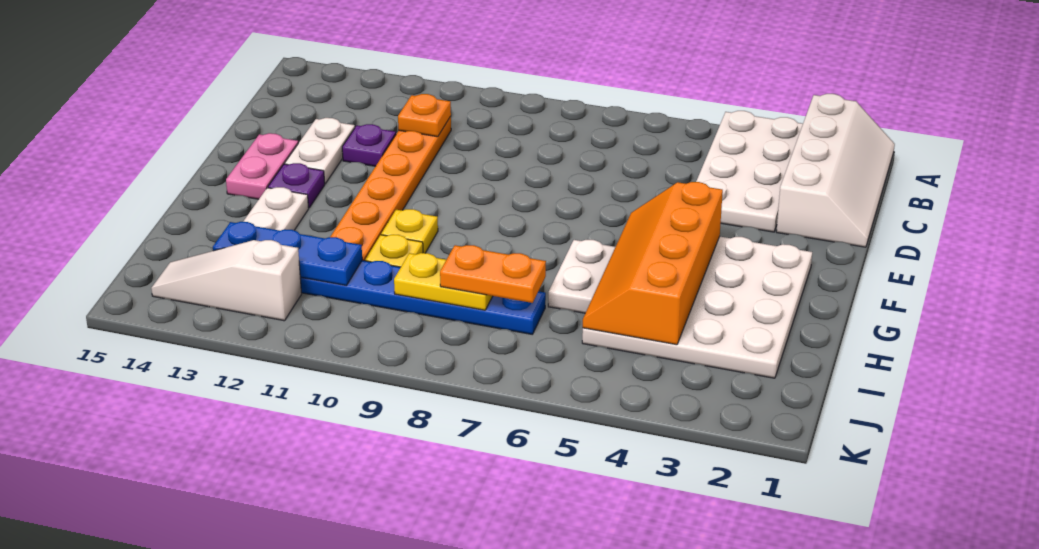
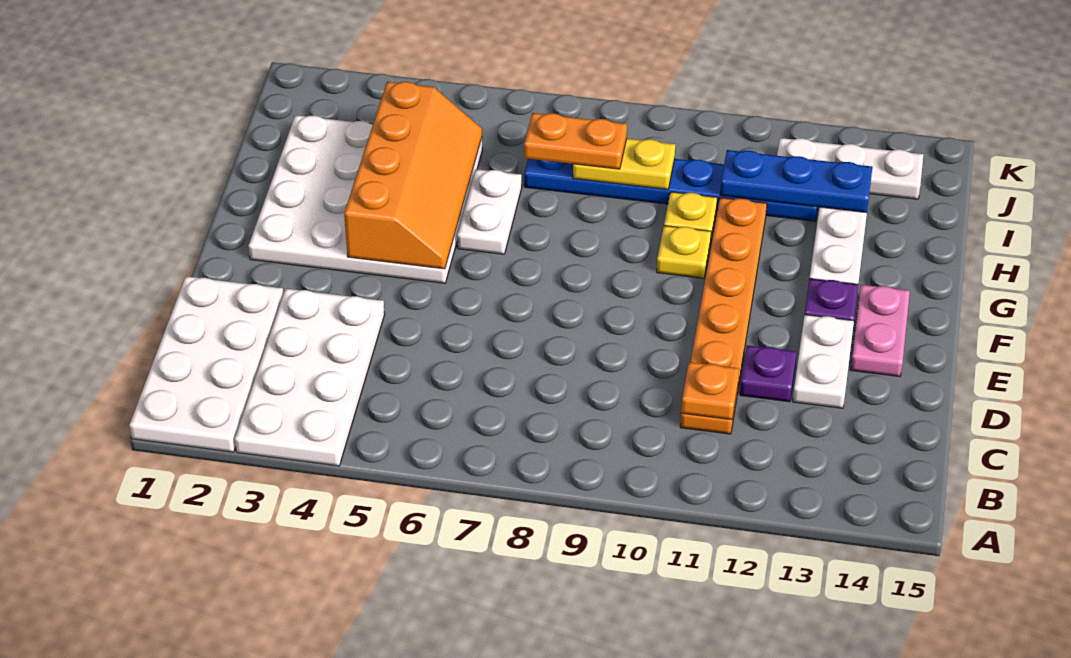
white 2x4 slope [776,94,895,247] -> white 2x4 plate [129,276,283,452]
white 1x3 slope [151,240,302,321] -> white 1x3 plate [777,138,924,199]

